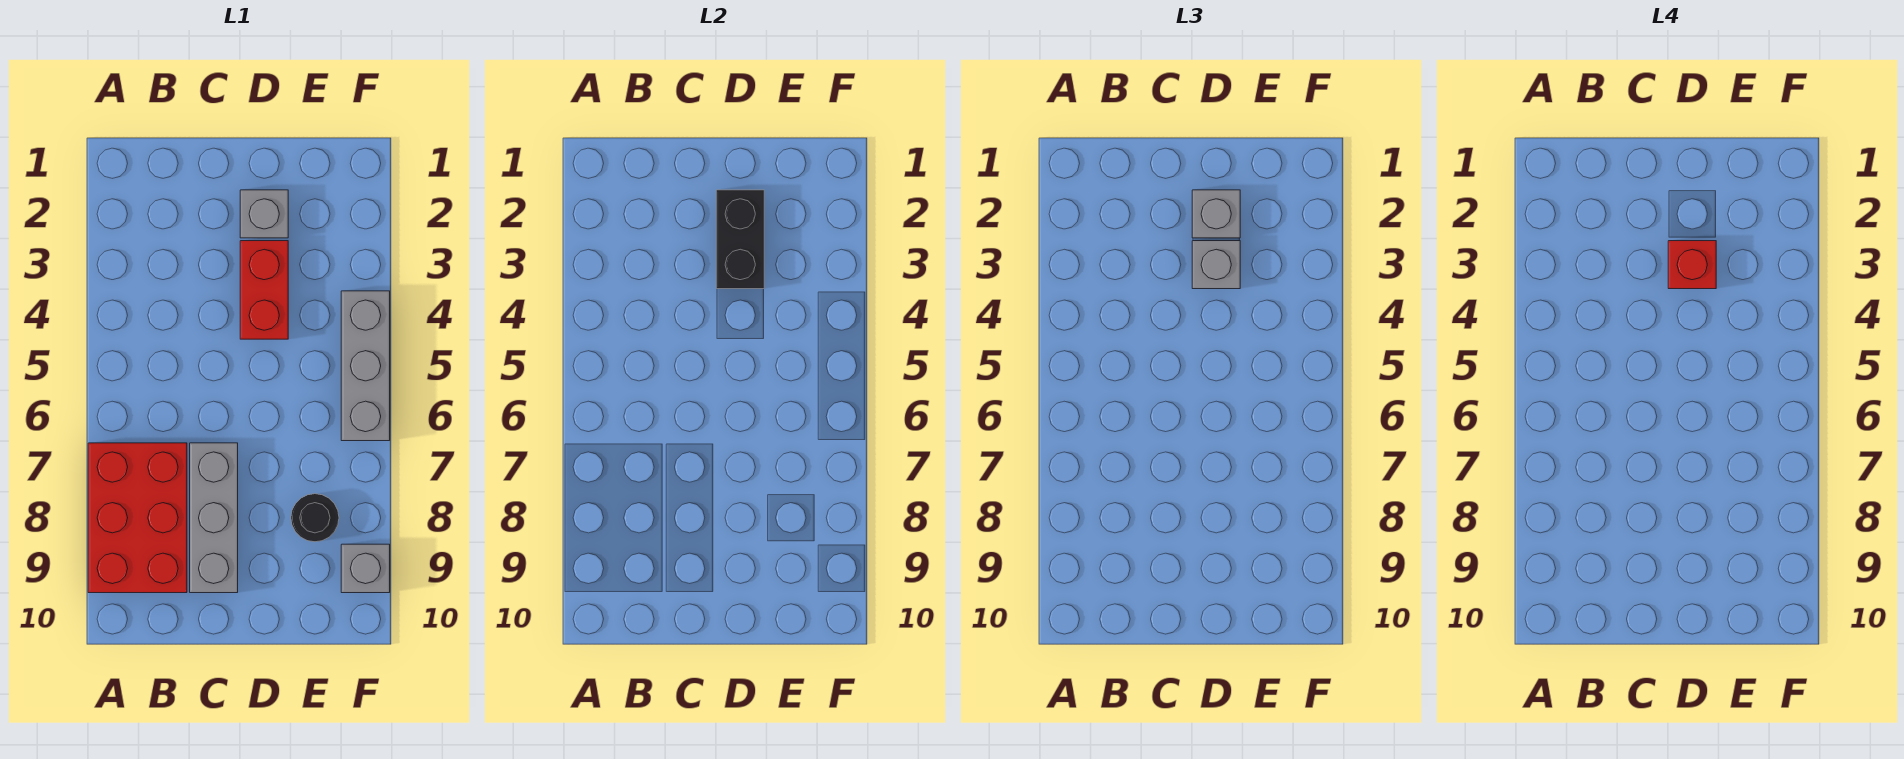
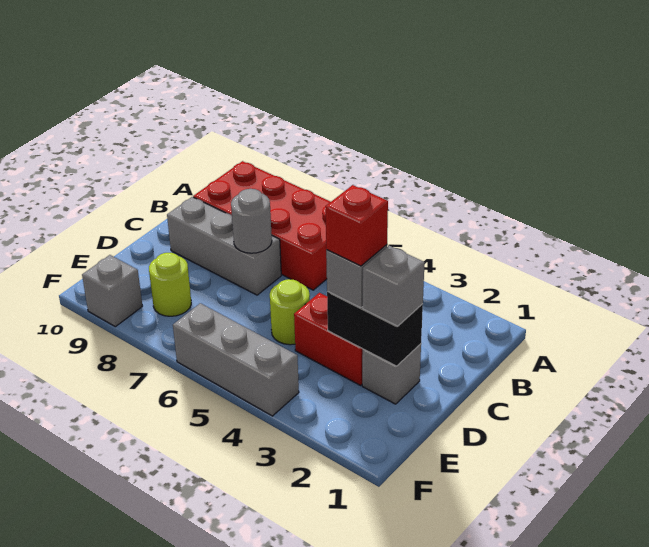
red 2x3 brick [88,443,187,593] -> red 2x4 brick [193,161,330,290]
none -> grey 1x1 round brick [231,189,272,253]
none -> lime 1x1 round brick [270,279,310,345]
black 1x1 round brick [291,494,339,542] -> lime 1x1 round brick [149,253,191,316]

